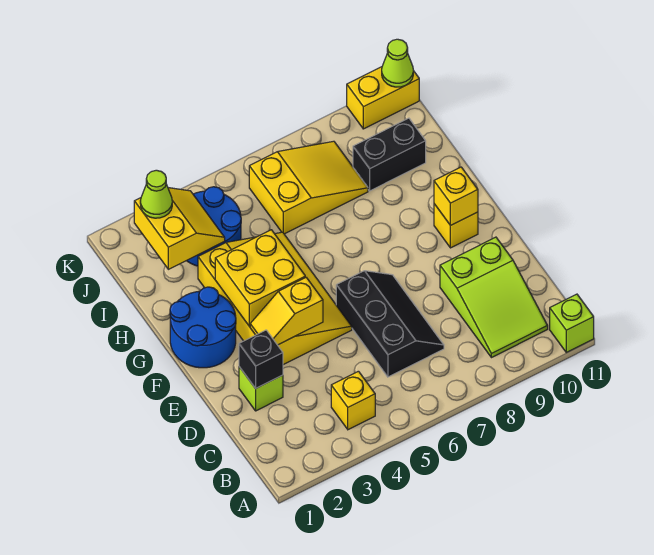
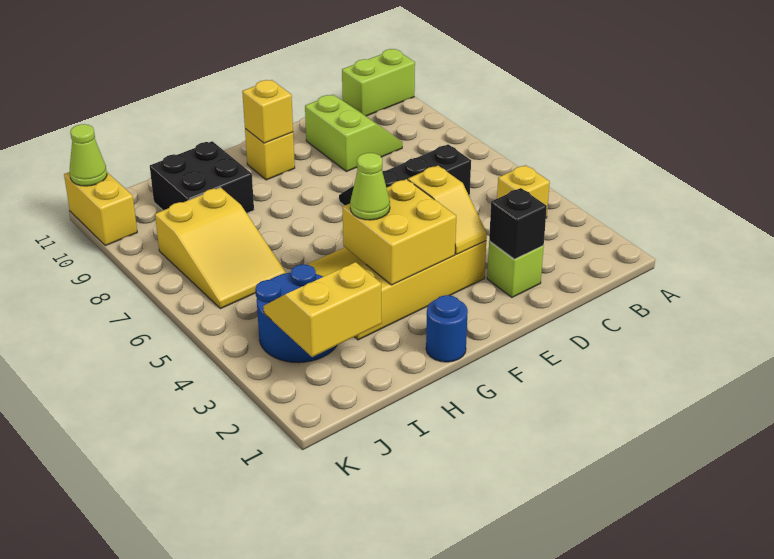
lime 1x1 brick [550,294,594,352] -> lime 1x2 brick [342,49,415,116]
lime 2x3 slope [440,237,548,358] -> lime 2x2 slope [305,95,402,172]
blue 2x2 round brick [170,287,236,368] -> blue 1x1 round brick [426,295,468,362]
yellow 2x3 slope [249,141,368,234] -> yellow 2x3 slope turned to [155,187,286,309]
black 1x2 brick [353,118,426,191] -> black 2x2 brick [150,141,254,213]
lime 1x1 cone [140,170,172,218] -> lime 1x1 cone moved to [350,153,390,220]

